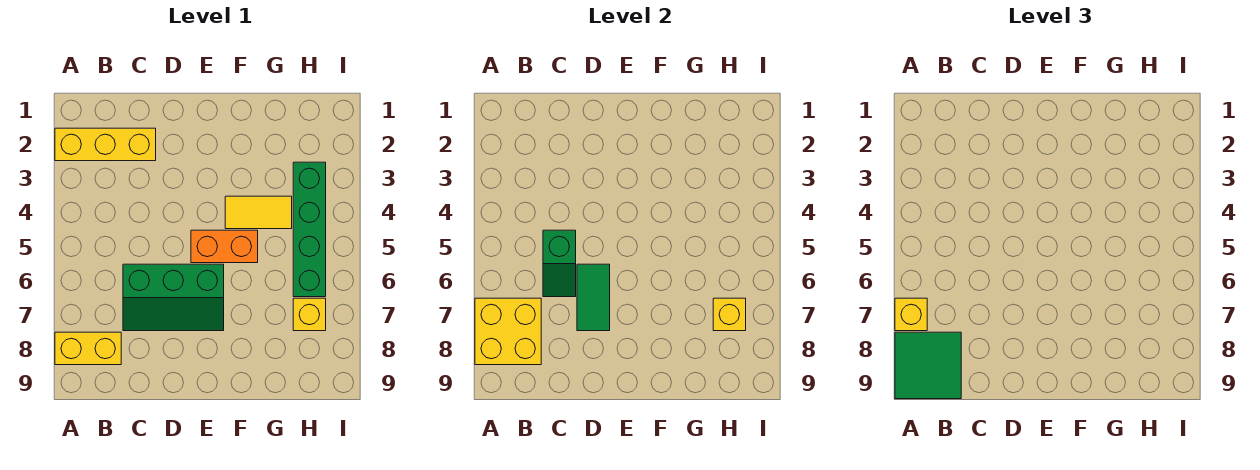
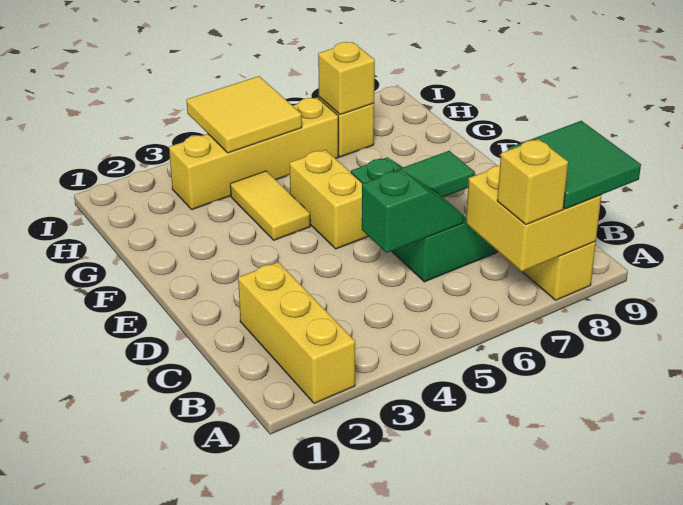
orange 1x2 brick [191,230,258,263] -> yellow 1x2 brick [289,150,369,249]
green 1x4 brick [293,162,326,297] -> yellow 1x4 brick [169,98,338,210]
none -> yellow 2x2 tile [186,76,302,153]

